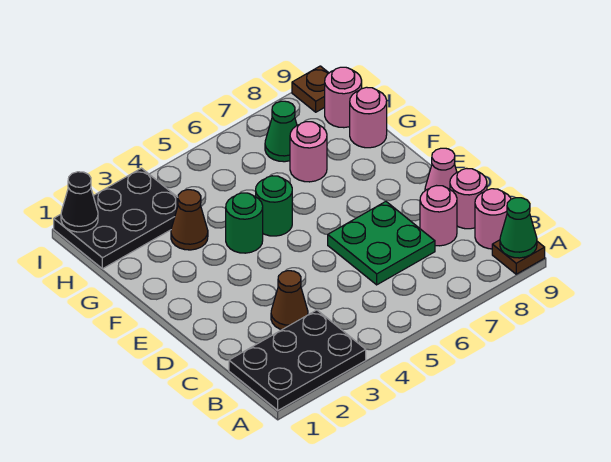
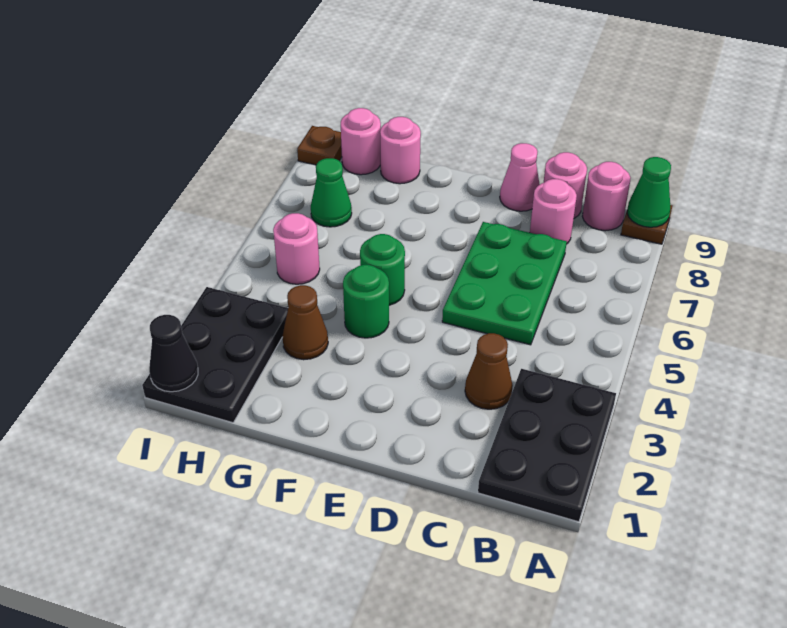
green 2x2 plate [328,202,435,285] -> green 2x3 plate [442,222,567,345]
pink 1x1 round brick [290,122,327,182] -> pink 1x1 round brick moved to [273,213,320,284]

